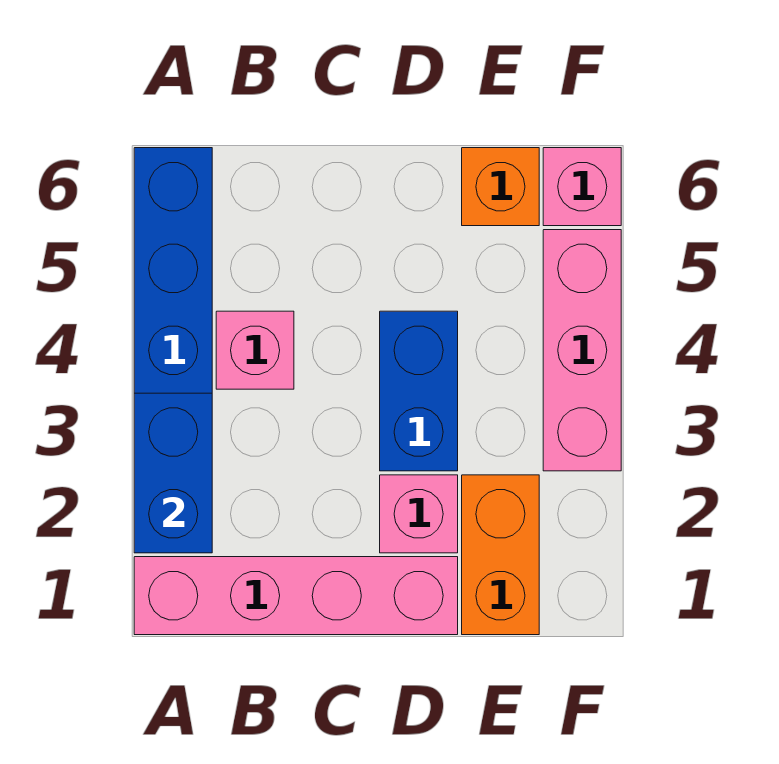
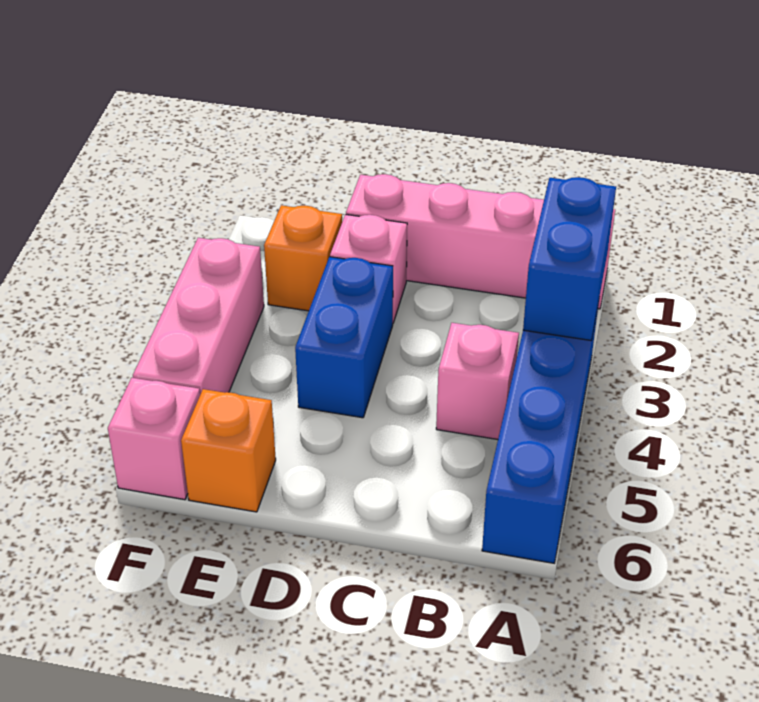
orange 1x2 brick [462,475,539,635] -> orange 1x1 brick [264,205,342,311]

